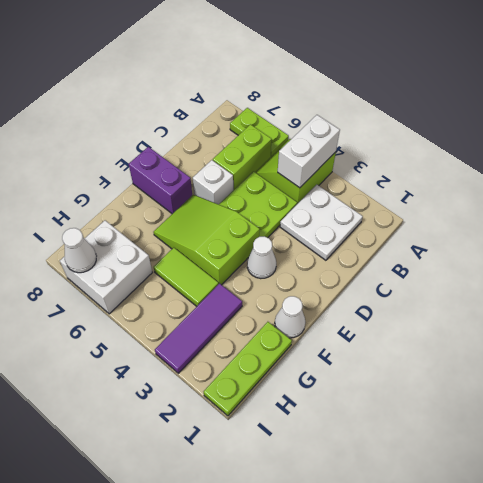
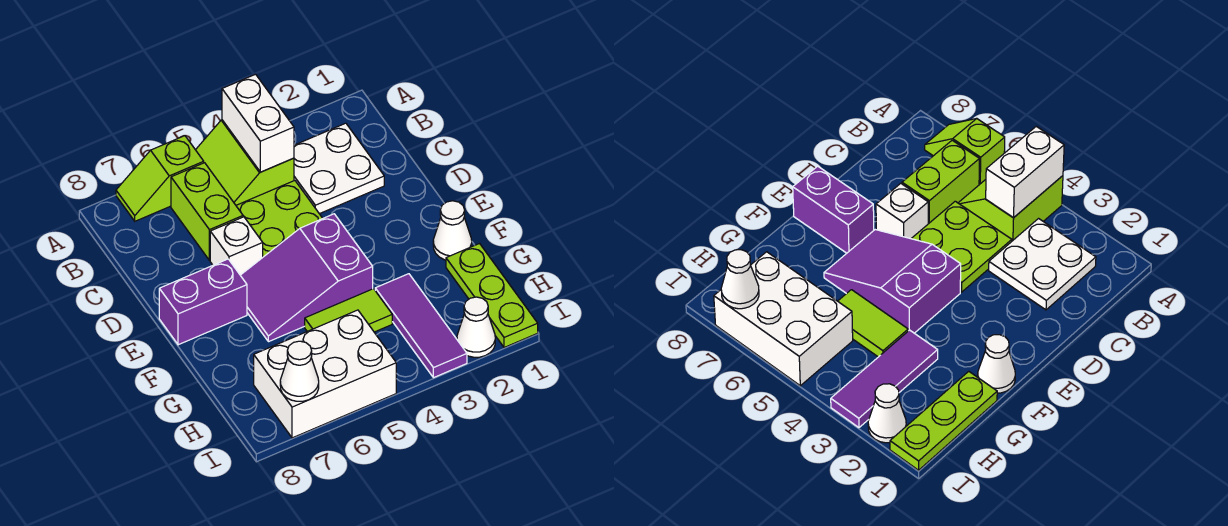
lime 1x2 plate [230,108,289,156] -> lime 1x2 slope [116,136,204,221]
white 1x1 cone [247,236,276,279] -> white 1x1 cone moved to [457,297,495,357]
lime 2x3 slope [154,195,260,285] -> purple 2x3 slope [240,214,373,342]
white 2x2 brick [60,220,152,314] -> white 2x3 brick [254,310,396,438]

